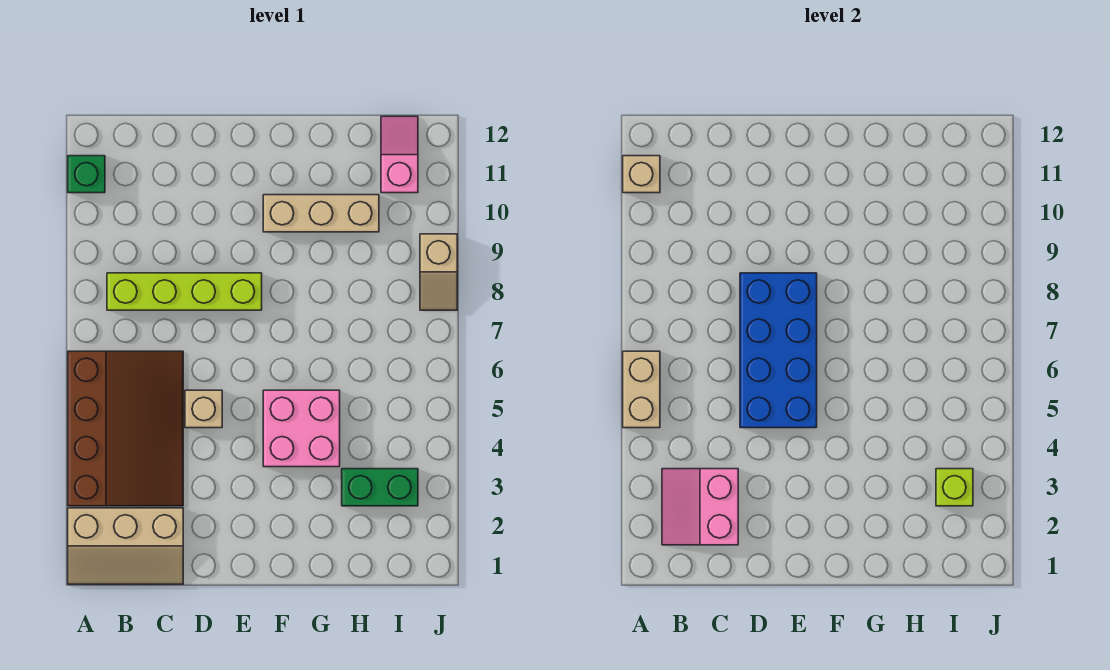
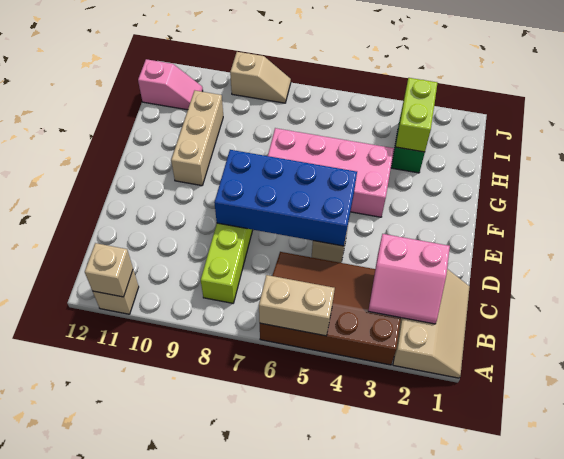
green 1x1 brick [68,156,105,193] -> tan 1x1 brick [93,270,139,314]
pink 2x2 brick [263,390,340,467] -> pink 2x4 brick [268,128,394,217]
lime 1x1 brick [936,469,973,506] -> lime 1x2 brick [396,78,437,152]
pink 1x2 slope [381,116,418,193] -> pink 1x2 slope turned to [138,59,203,110]

